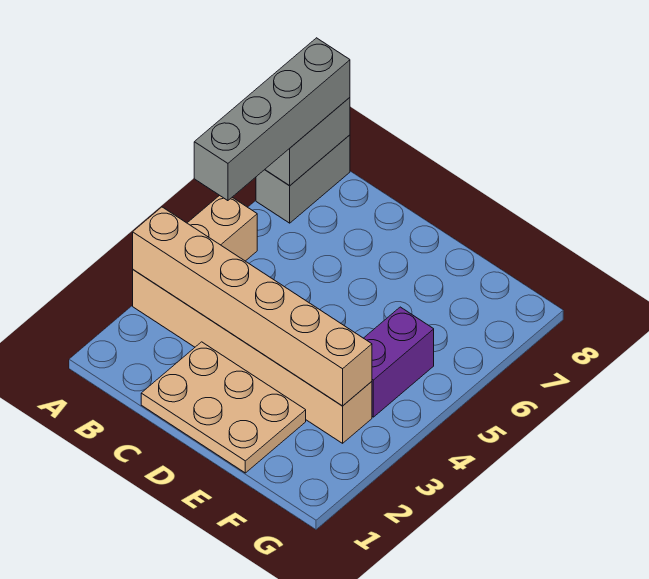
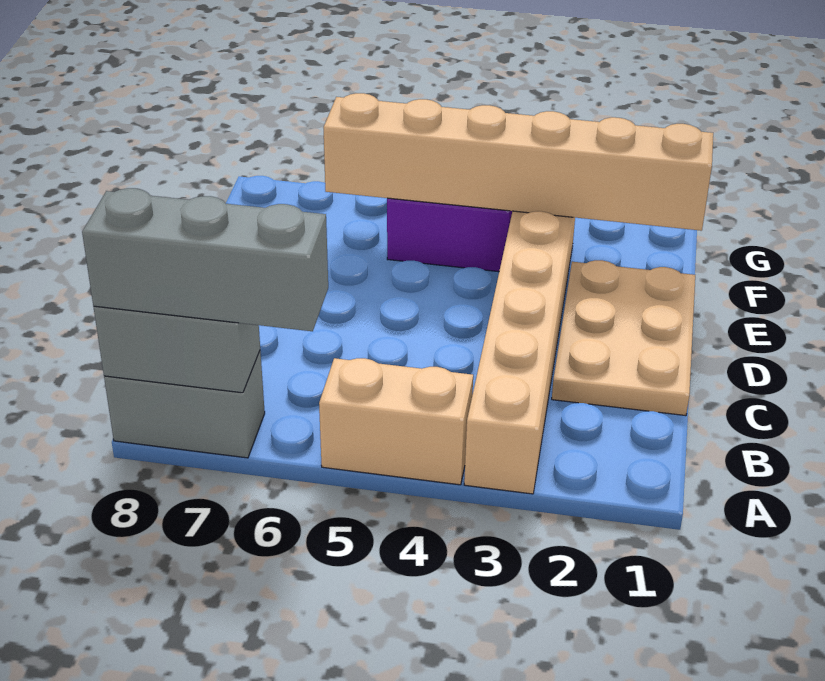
tan 1x6 brick [133,207,372,406] -> tan 1x6 brick turned to [323,93,713,231]
grey 1x4 brick [194,38,350,201] -> grey 1x3 brick [82,188,328,331]

